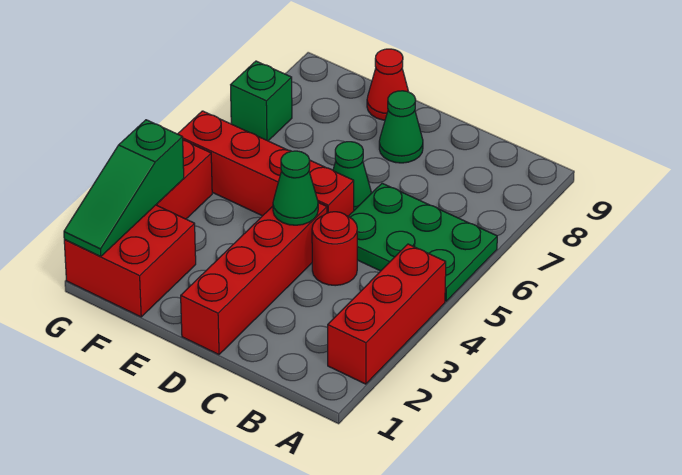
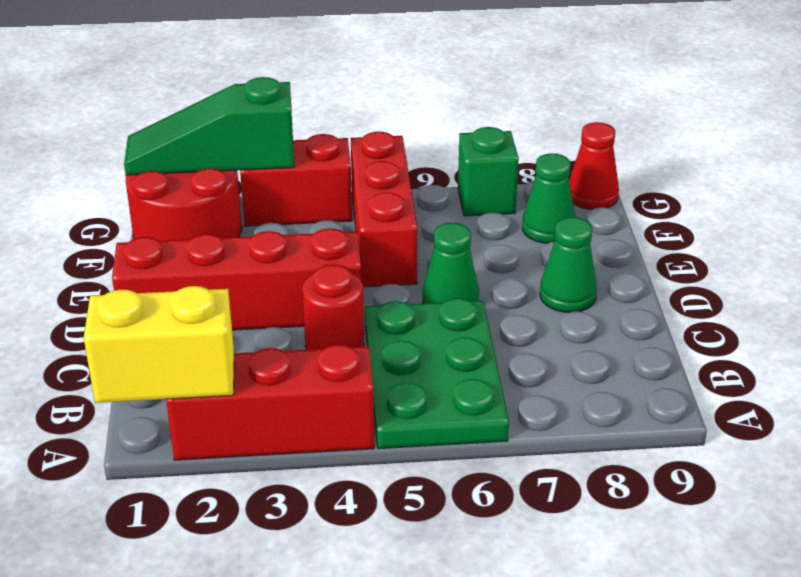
none -> yellow 1x2 brick [84,286,234,403]
green 1x1 cone [273,151,318,225] -> green 1x1 cone moved to [522,154,575,243]
red 1x4 brick [178,111,354,216] -> red 1x3 brick [351,132,417,287]
red 1x1 cone [367,49,408,120] -> red 1x1 cone moved to [569,122,619,209]
red 2x2 brick [64,205,196,317] -> red 2x2 round brick [126,168,242,241]

